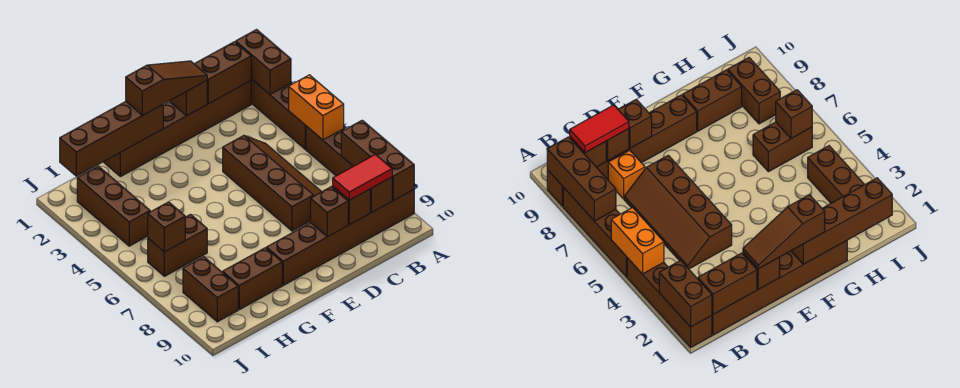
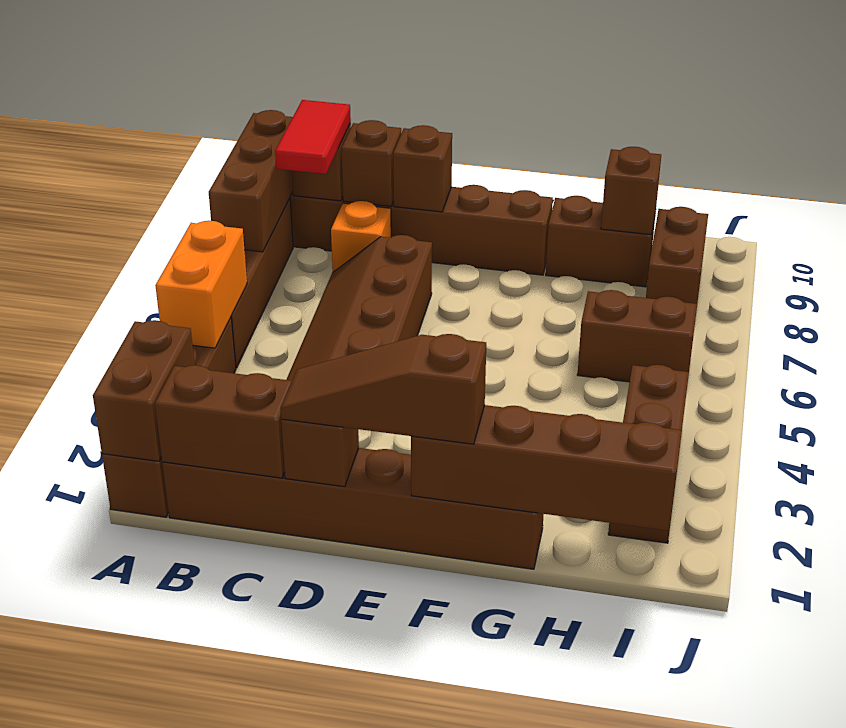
red 1x2 tile [333,154,392,200] -> red 1x2 tile turned to [275,100,351,174]
brown 1x1 brick [148,202,185,252] -> brown 1x1 brick moved to [601,147,661,235]

